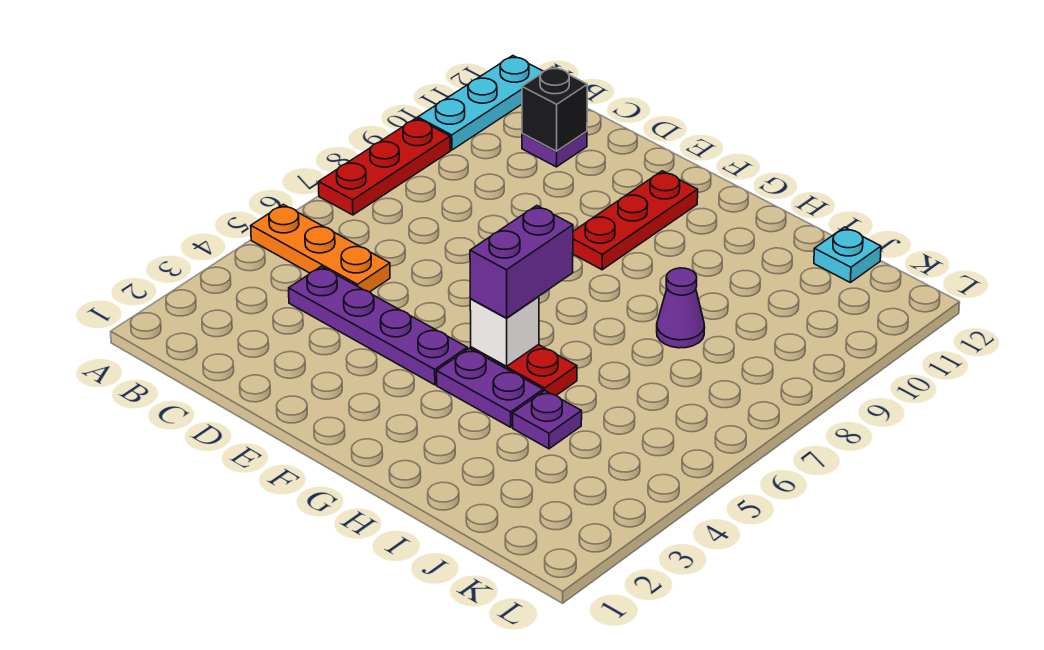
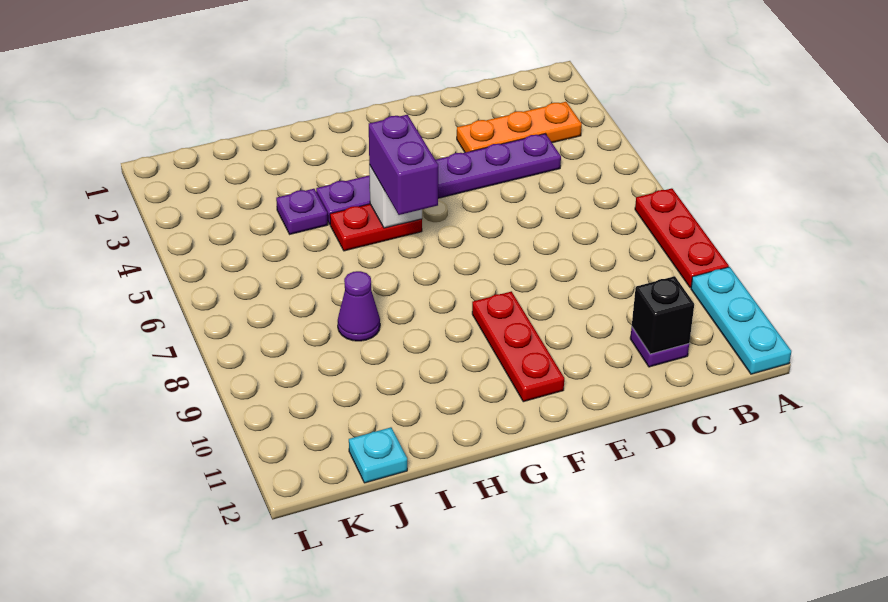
orange 1x3 plate [251,204,390,292] -> orange 1x3 plate moved to [457,102,582,153]

